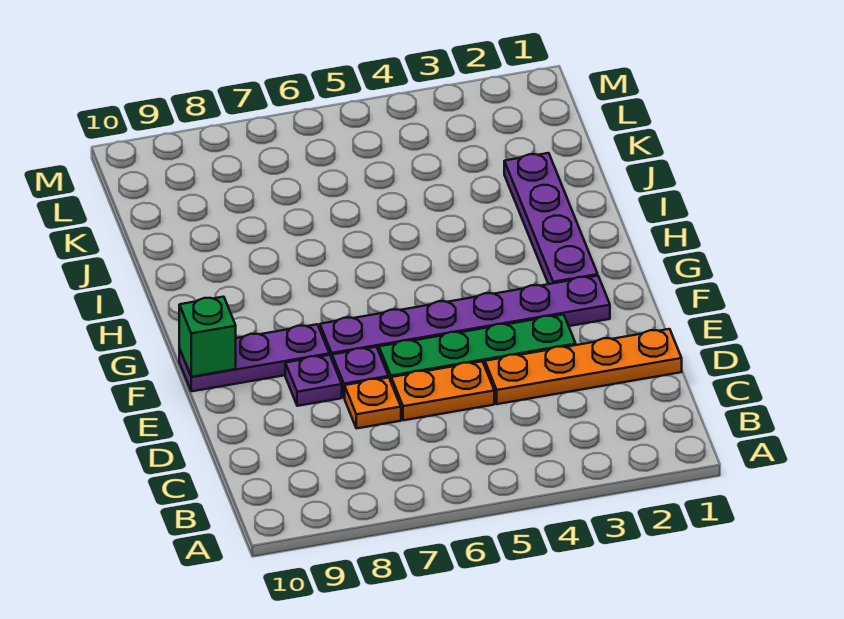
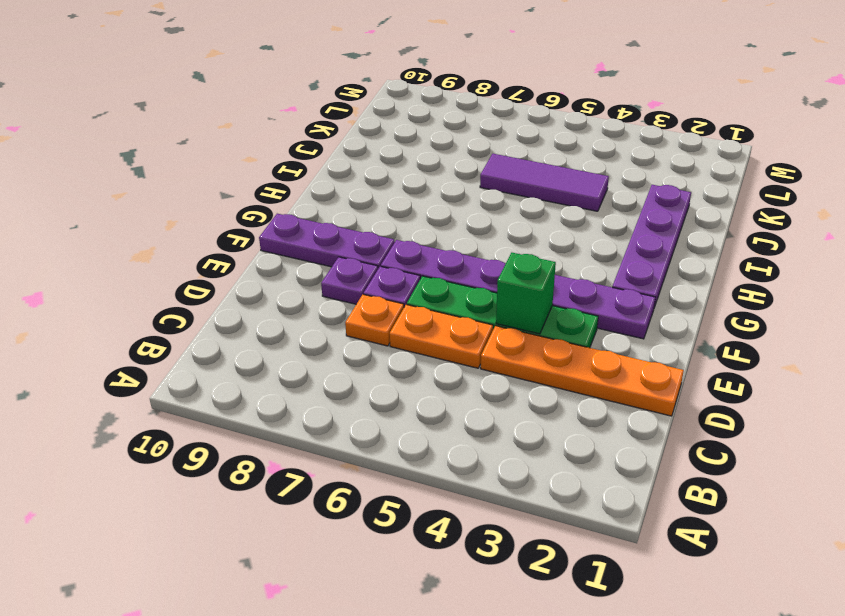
green 1x1 brick [179,297,236,377] -> green 1x1 brick moved to [496,253,556,334]
none -> purple 1x3 tile [480,154,609,211]

